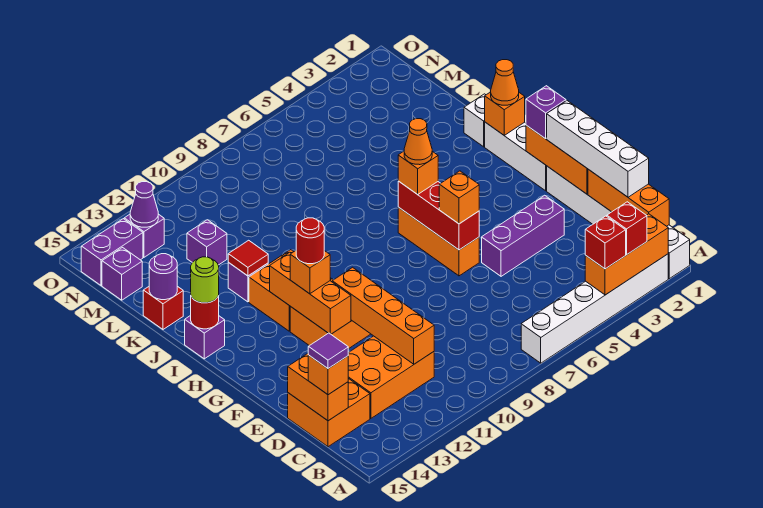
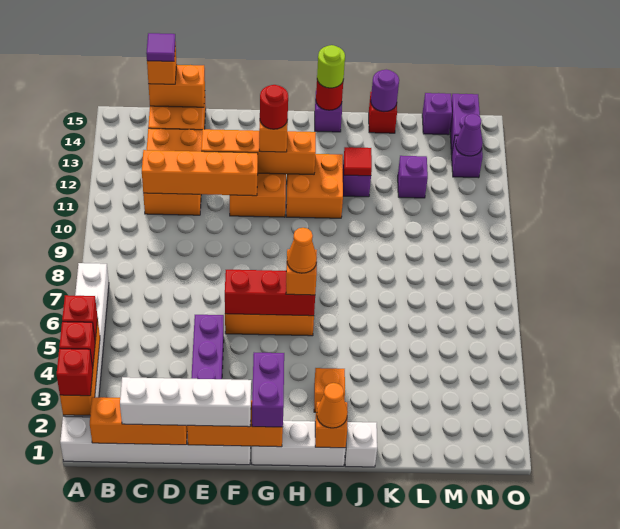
none -> red 1x1 brick [57,349,93,396]
orange 1x1 brick [439,171,479,224] -> orange 1x1 brick moved to [314,368,345,412]
orange 1x3 brick [270,252,351,334] -> orange 1x4 brick [201,129,316,174]
purple 1x1 brick [526,86,566,139] -> purple 1x2 brick [252,353,284,427]

